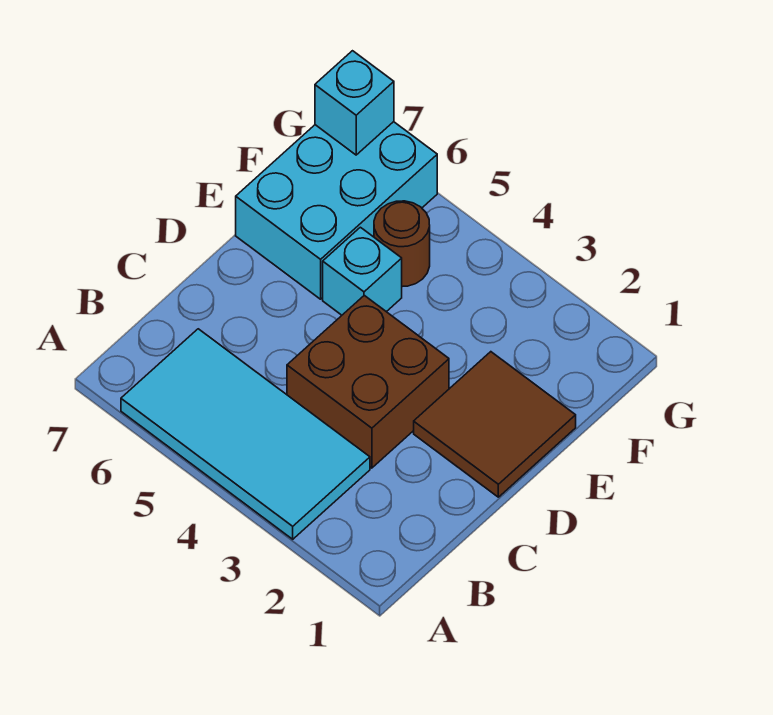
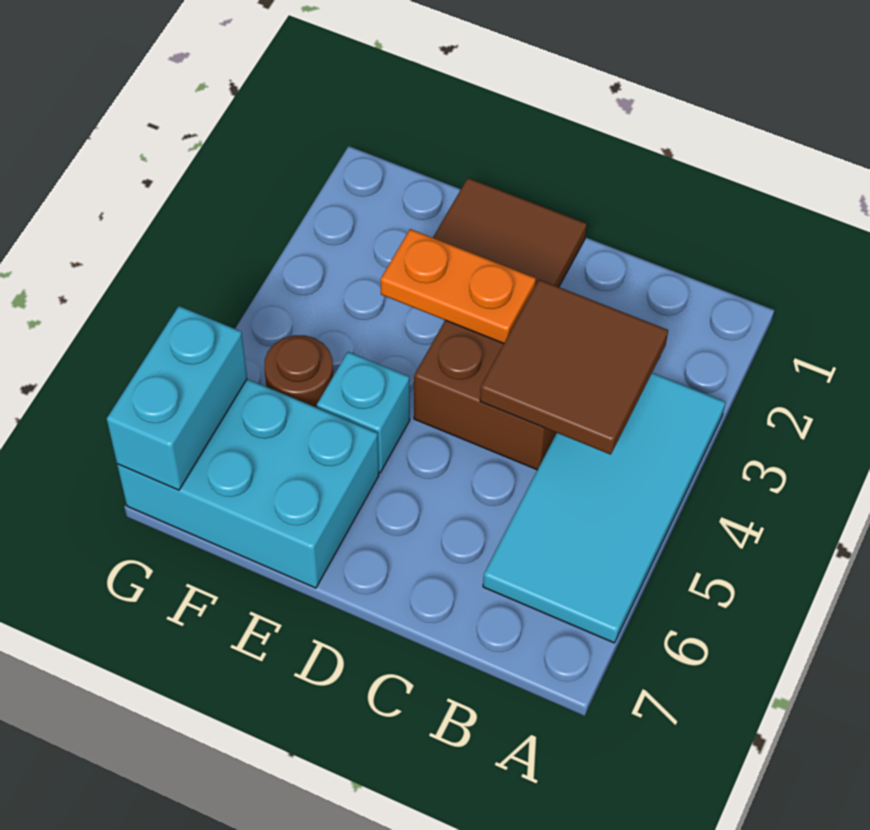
none -> brown 2x2 tile [480,280,668,455]
none -> orange 1x2 plate [380,229,536,344]
cyan 1x1 brick [315,51,394,155] -> cyan 1x2 brick [107,306,247,490]

